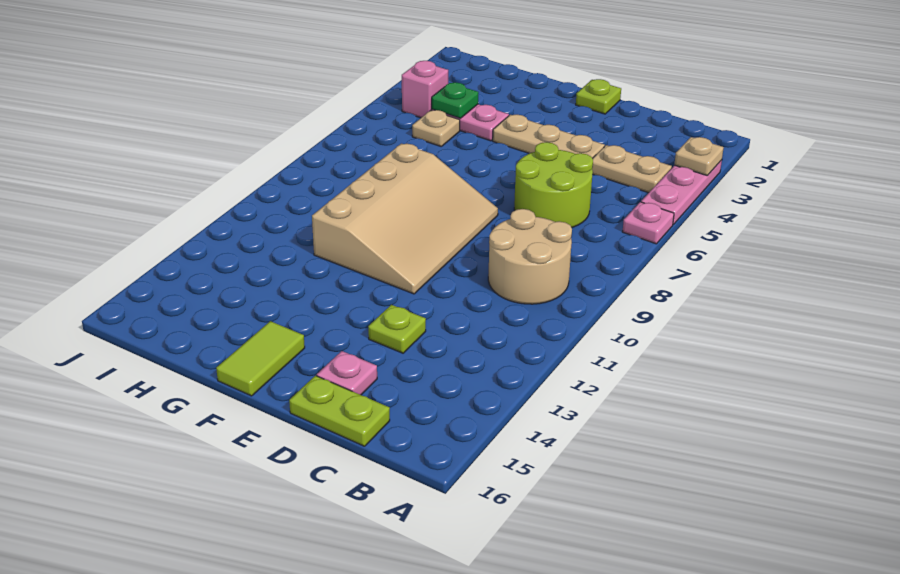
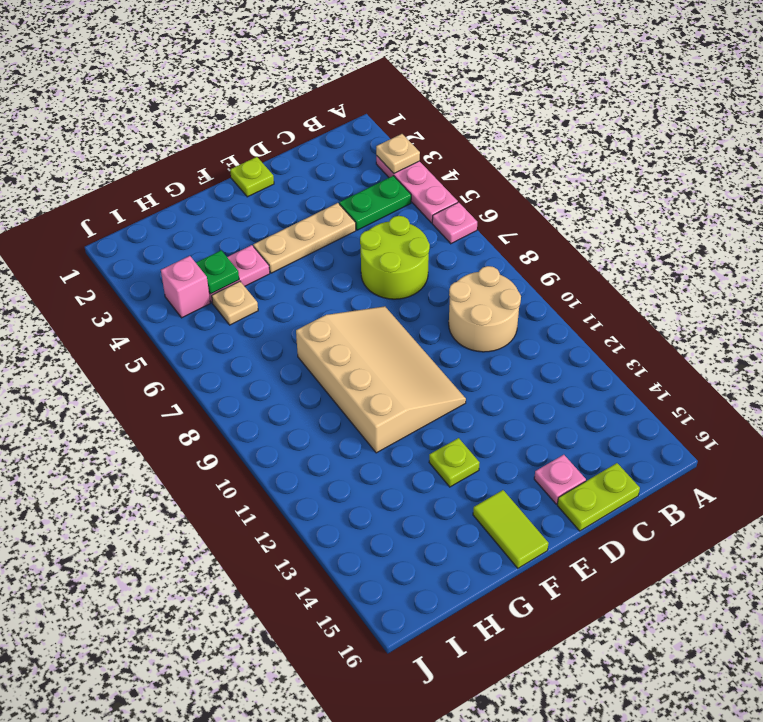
tan 1x2 plate [592,145,672,193] -> green 1x2 plate [339,176,411,230]
lime 1x1 plate [368,305,426,353] -> lime 1x1 plate moved to [429,438,479,487]

